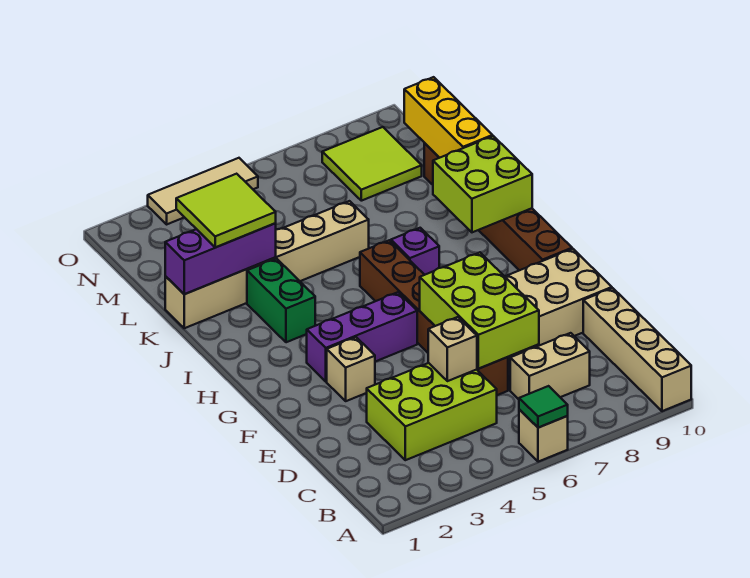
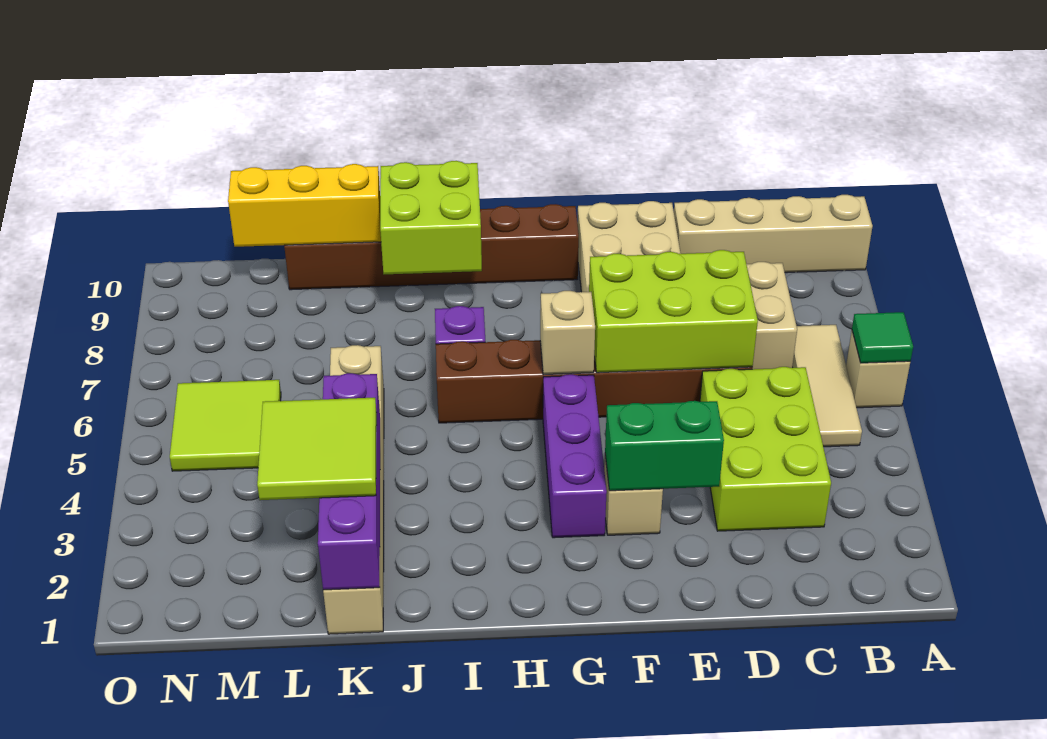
tan 1x1 brick [428,317,477,381] -> tan 1x1 brick moved to [540,291,595,375]
green 1x2 brick [247,259,315,342] -> green 1x2 brick moved to [605,401,724,491]
purple 1x3 brick [165,223,276,294] -> purple 1x4 brick [318,373,380,590]
lime 2x2 tile [322,127,422,201] -> lime 2x2 tile moved to [170,380,281,471]
tan 1x3 tile [148,158,258,224] -> tan 1x3 tile moved to [792,325,862,447]

